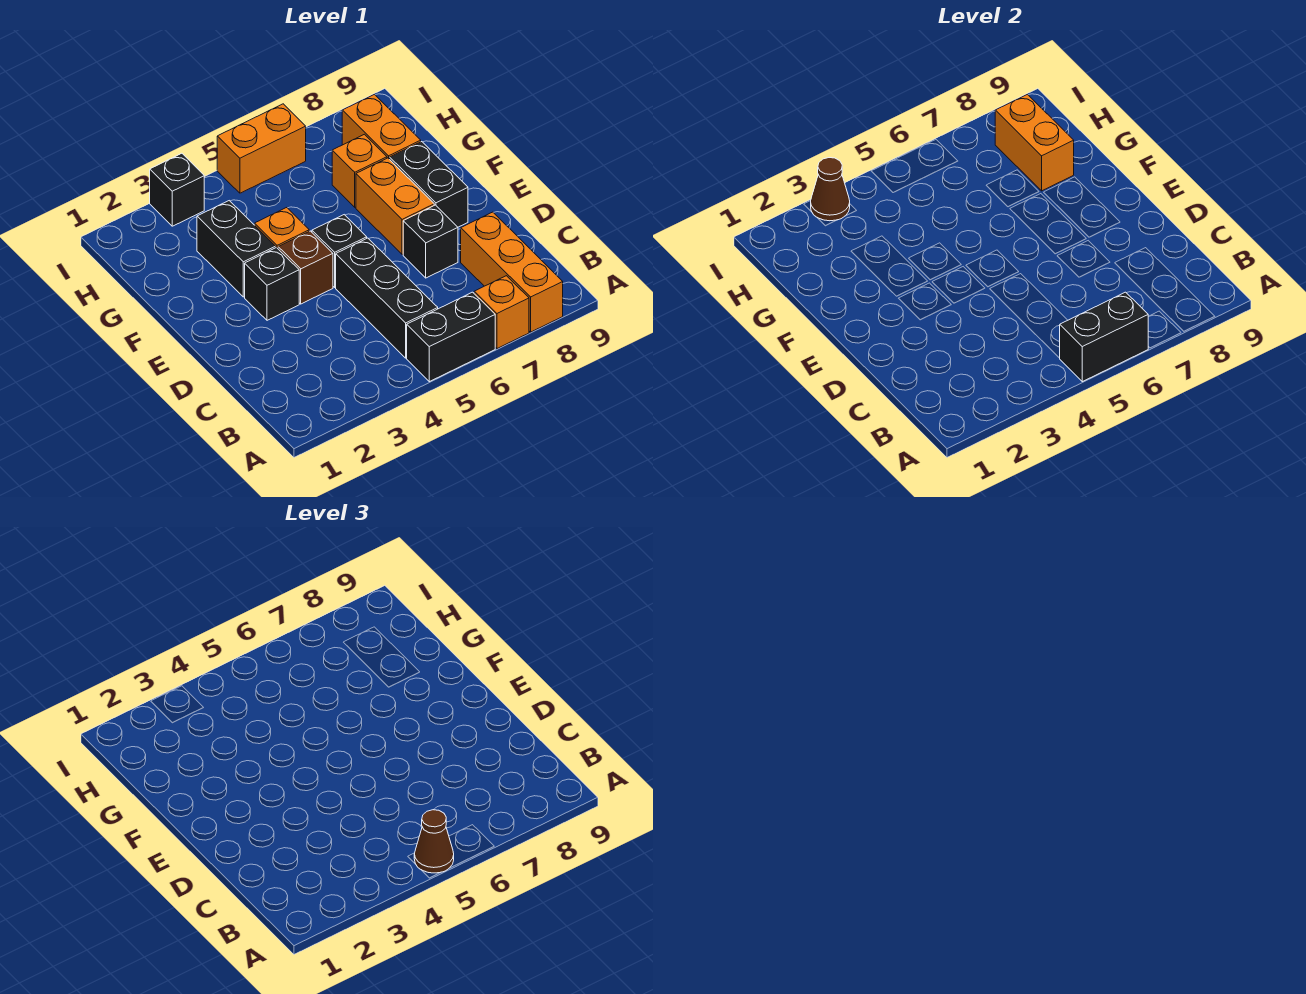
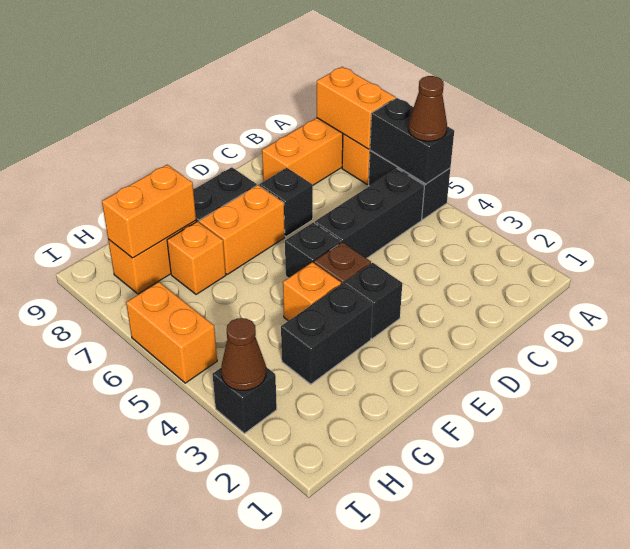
none -> orange 1x2 brick [317,67,396,149]

